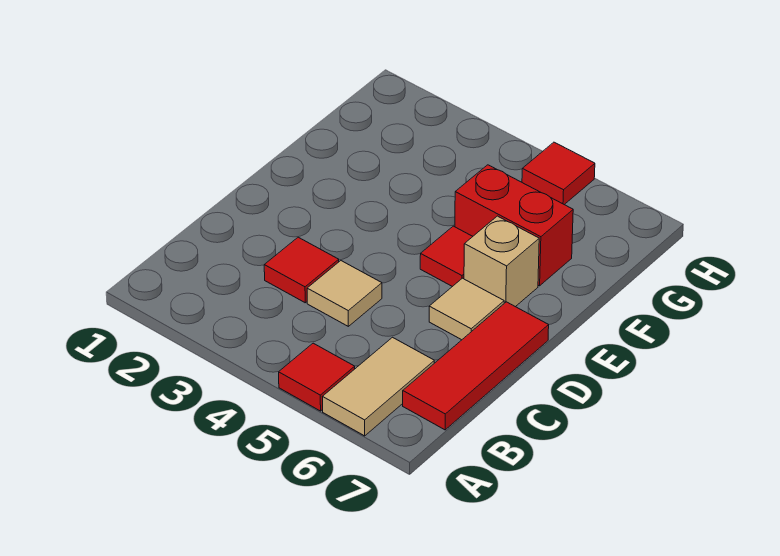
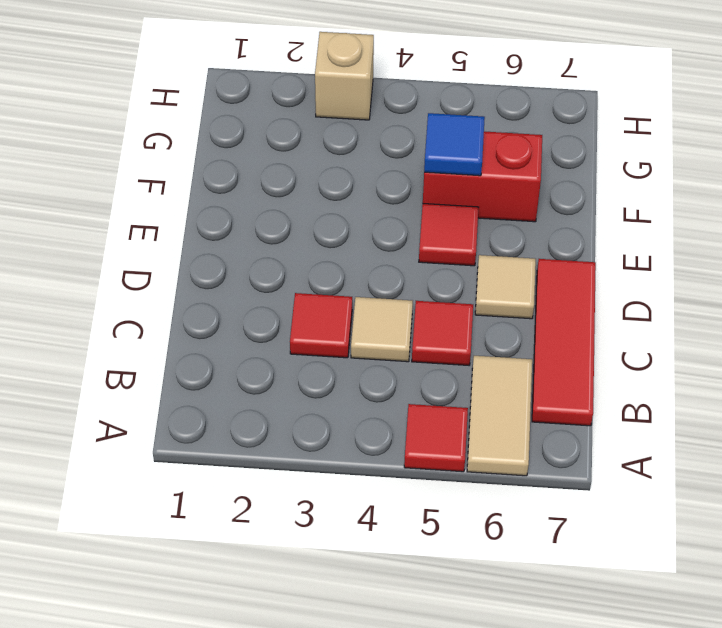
tan 1x1 brick [464,216,539,307] -> tan 1x1 brick moved to [315,32,374,120]
none -> blue 1x1 tile [424,113,485,176]
red 1x1 tile [522,142,595,205] -> red 1x1 tile moved to [412,301,473,365]

